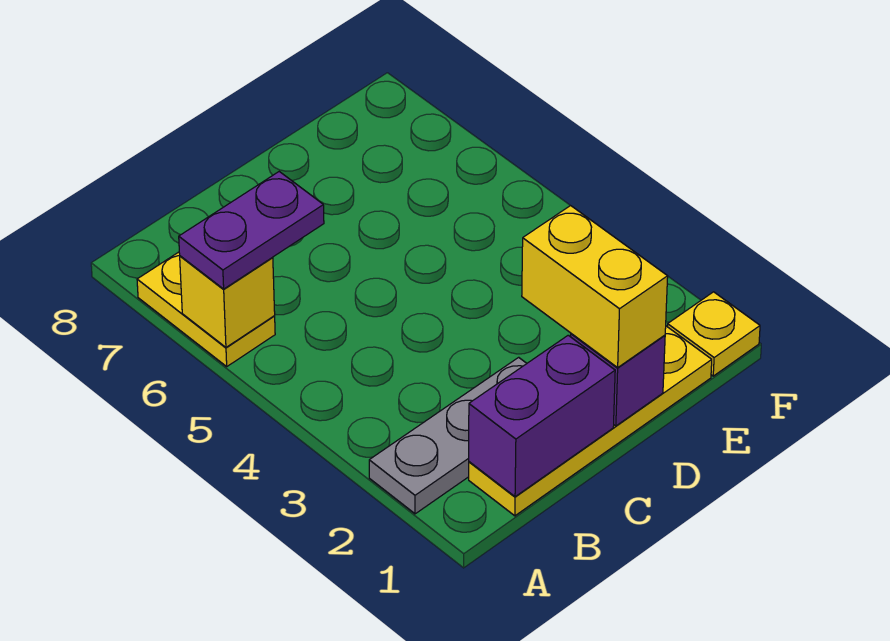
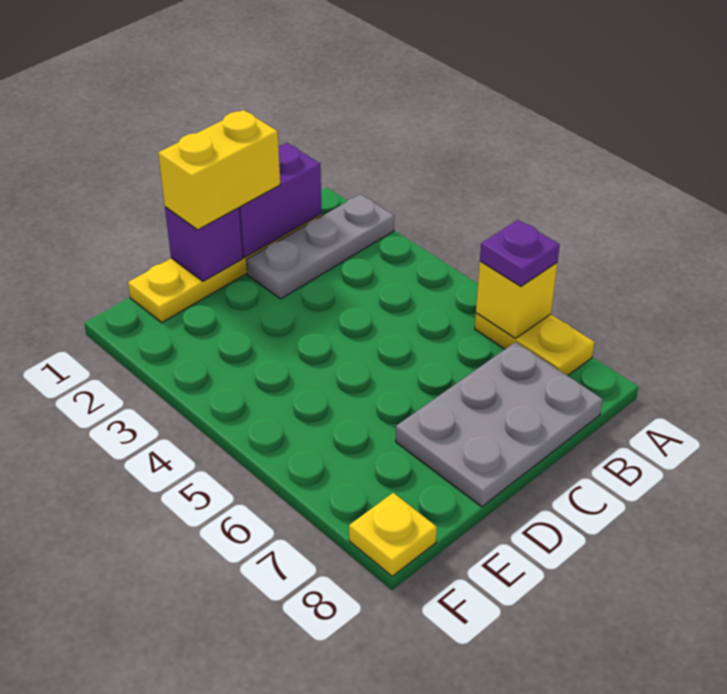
purple 1x2 plate [179,172,324,289] -> purple 1x1 plate [480,220,560,286]
none -> grey 2x3 plate [396,342,603,507]
yellow 1x2 brick [522,206,668,367] -> yellow 1x2 brick turned to [158,110,280,230]
yellow 1x1 plate [667,292,760,376] -> yellow 1x1 plate moved to [349,493,437,576]

